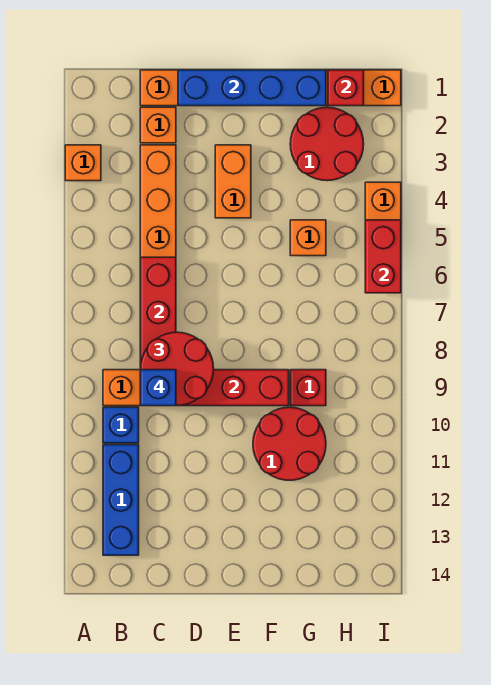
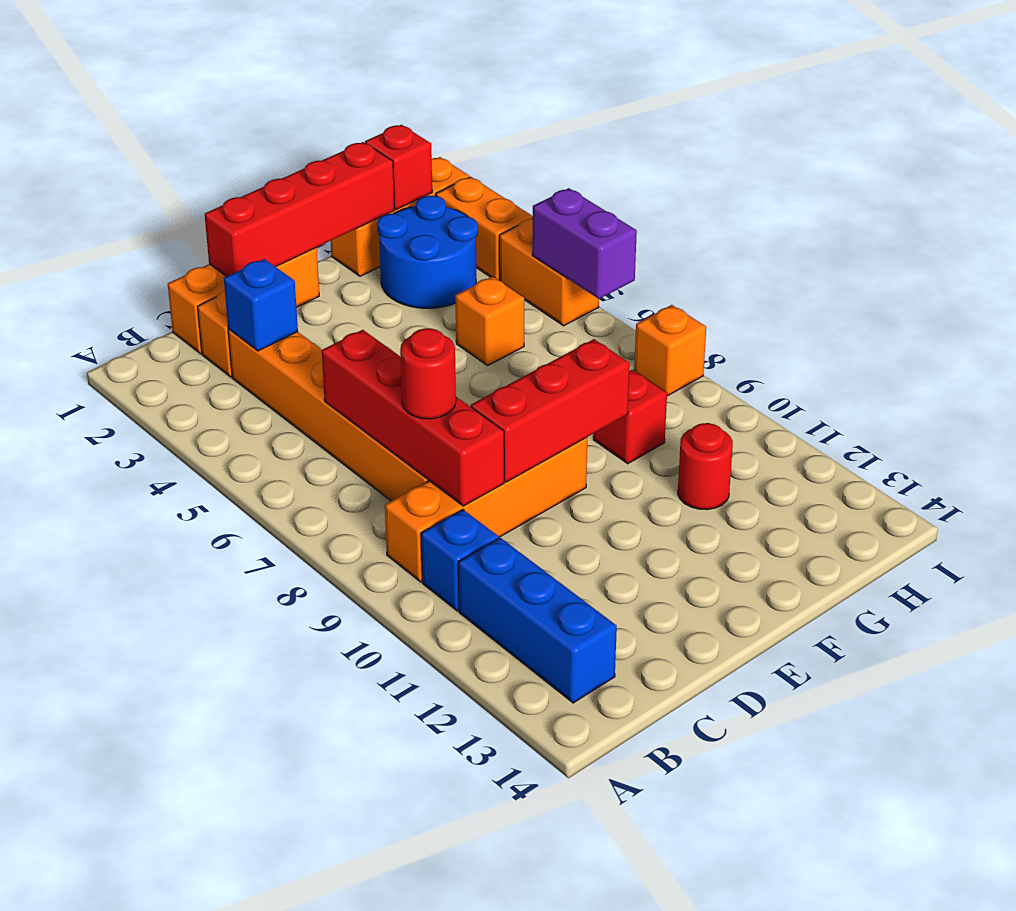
orange 1x1 brick [65,145,101,181] -> orange 1x1 brick moved to [634,305,706,395]
red 2x2 round brick [140,332,214,405] -> red 1x1 round brick [400,328,456,419]
blue 1x1 brick [140,370,176,406] -> blue 1x1 brick moved to [224,259,298,351]
blue 1x4 brick [178,70,326,106] -> red 1x4 brick [205,142,395,276]
orange 1x2 brick [215,145,251,218] -> orange 1x2 brick moved to [436,177,533,280]
red 2x2 round brick [253,407,326,480] -> red 1x1 round brick [678,423,733,510]
red 2x2 round brick [290,107,364,181] -> blue 2x2 round brick [377,196,478,308]
red 1x2 brick [365,220,401,293] -> purple 1x2 brick [532,188,637,299]

